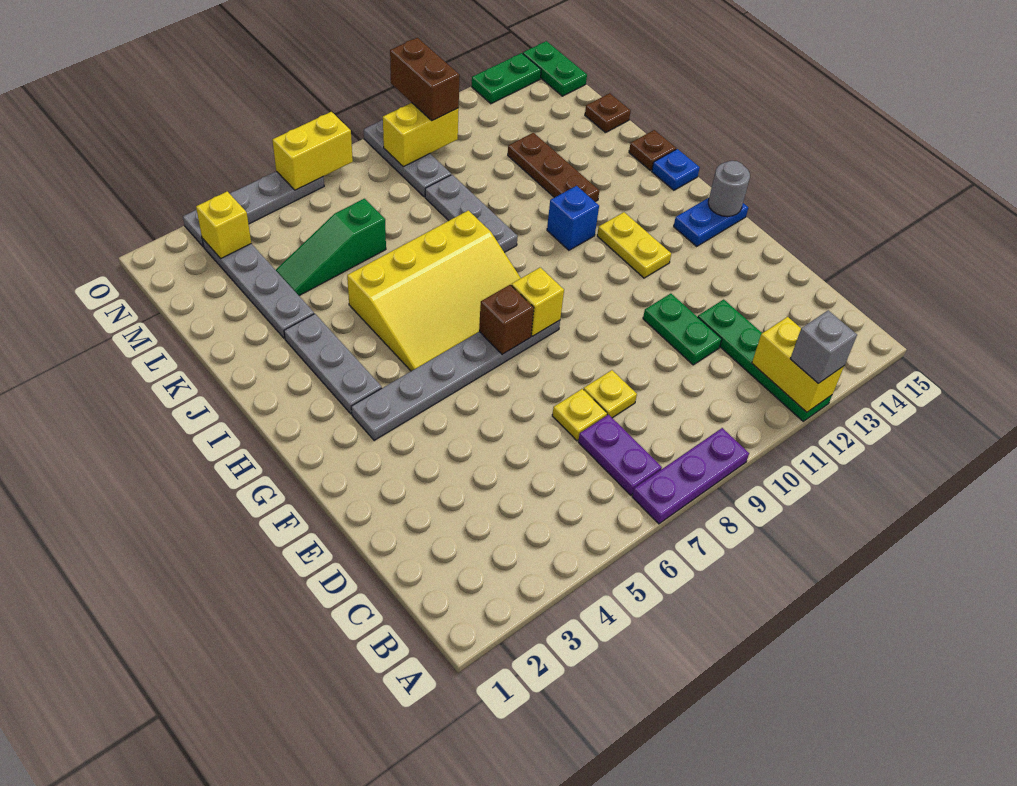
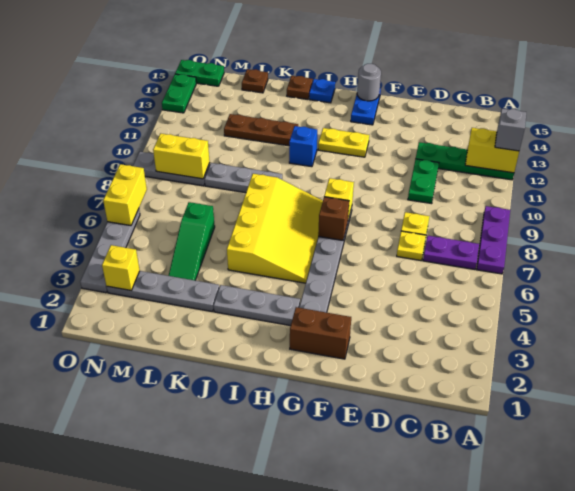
green 1x2 plate [643,294,722,365] -> green 1x2 plate turned to [408,159,439,204]
yellow 1x2 brick [383,103,459,167] -> yellow 1x2 brick turned to [153,133,210,179]
brown 1x2 brick [390,38,460,121] -> brown 1x2 brick moved to [290,307,351,359]

